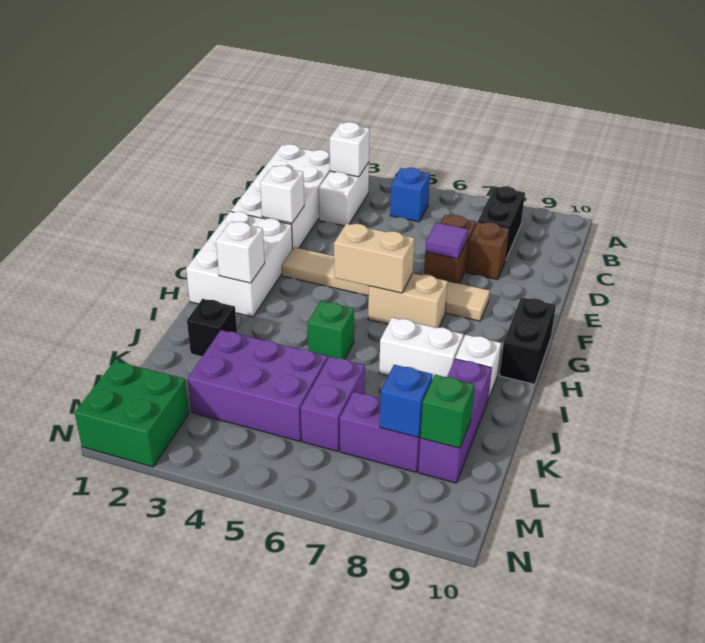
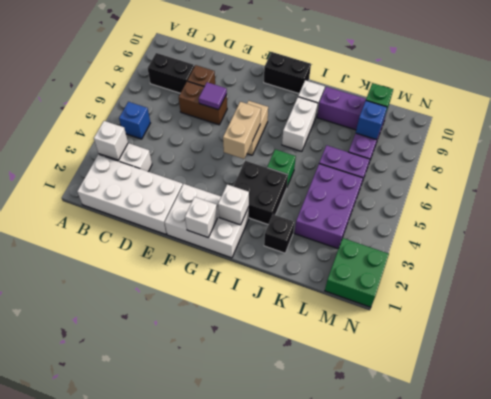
white 1x1 brick [260,166,304,223] -> white 1x1 brick moved to [185,197,217,238]
tan 1x6 tile [282,247,490,321] -> none
none -> black 2x2 brick [233,161,288,224]

